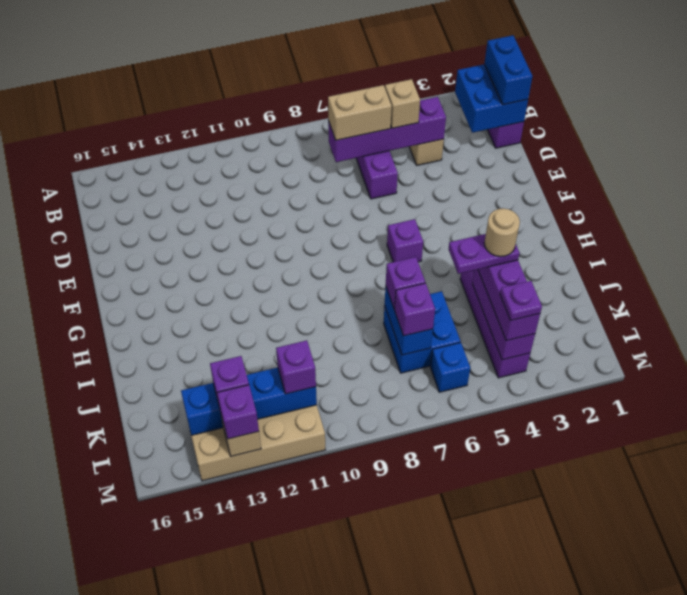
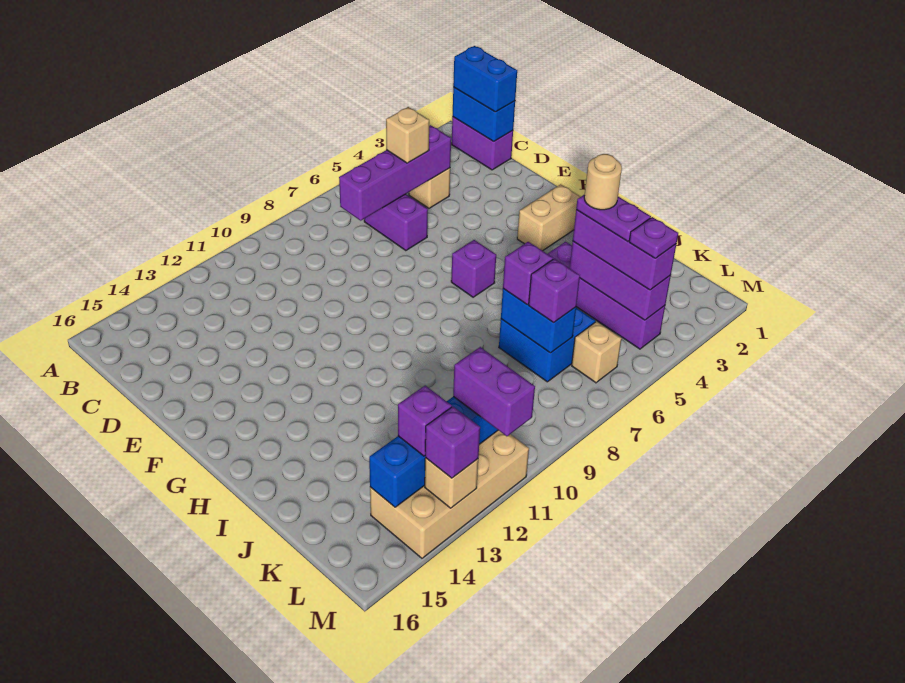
blue 2x2 brick [455,64,528,133] -> blue 1x2 brick [453,87,515,141]
tan 1x2 brick [328,85,392,140] -> tan 1x2 brick moved to [517,184,581,251]
purple 1x2 plate [449,234,520,274] -> purple 1x2 plate turned to [576,194,651,241]
blue 1x1 brick [430,342,470,392] -> tan 1x1 brick [572,321,622,383]
purple 1x1 brick [276,340,316,394] -> purple 1x2 brick [453,347,535,436]

